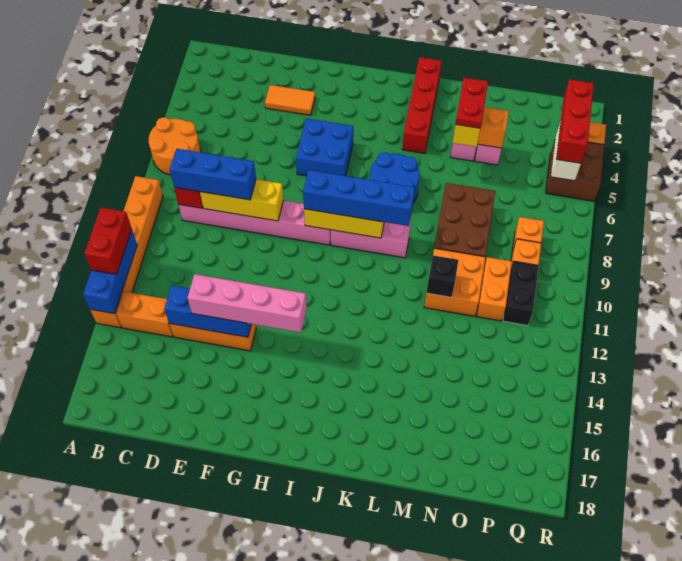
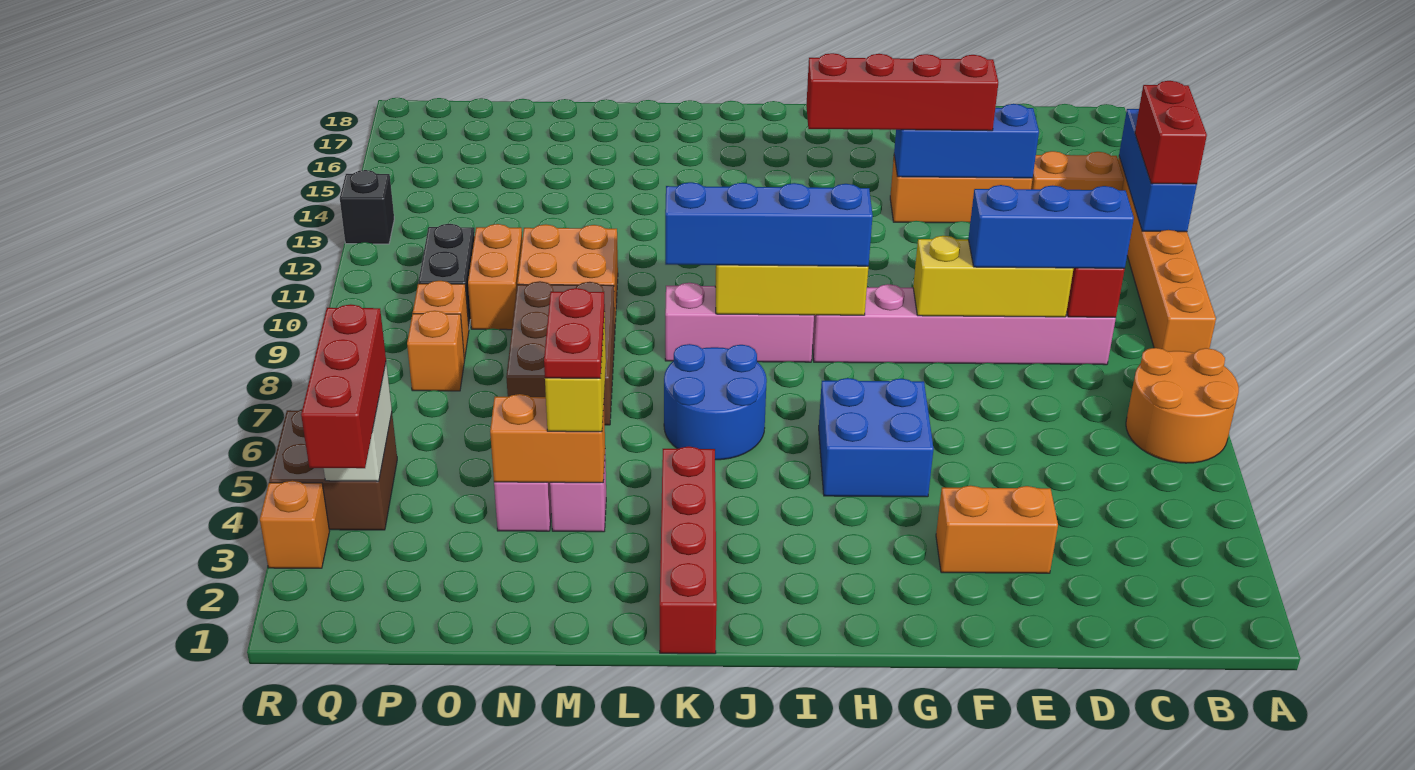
orange 1x2 tile [265,85,315,115] -> orange 1x2 brick [936,486,1058,573]
pink 1x4 brick [187,274,307,333] -> red 1x4 brick [806,53,998,131]
black 1x1 brick [426,255,458,298] -> black 1x1 brick moved to [340,170,394,244]

